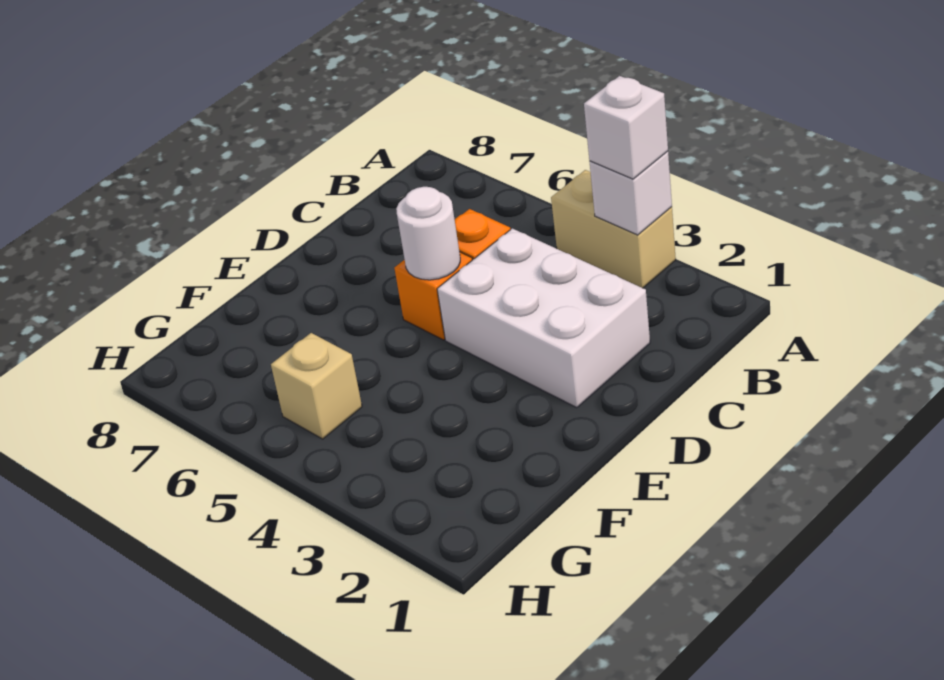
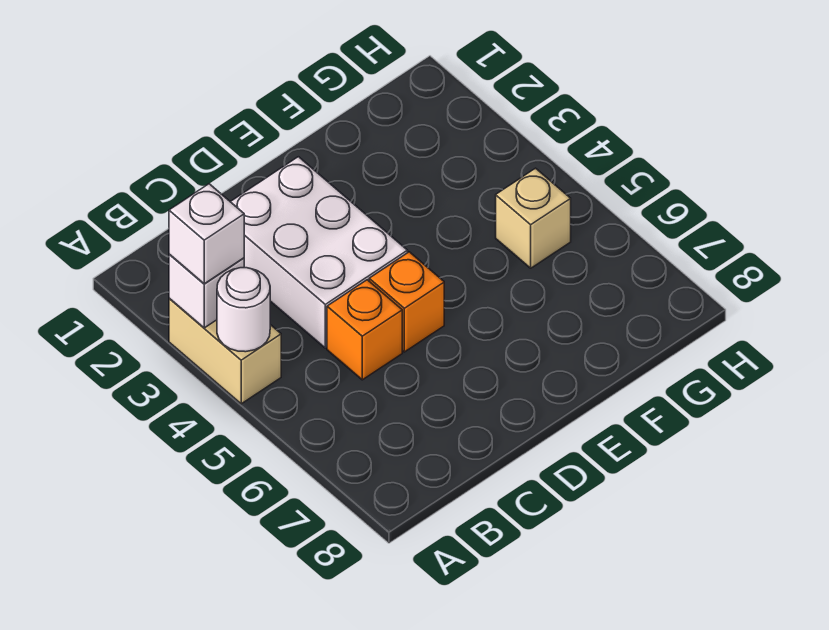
white 1x1 round brick [396,187,460,280] -> white 1x1 round brick moved to [217,268,270,352]

